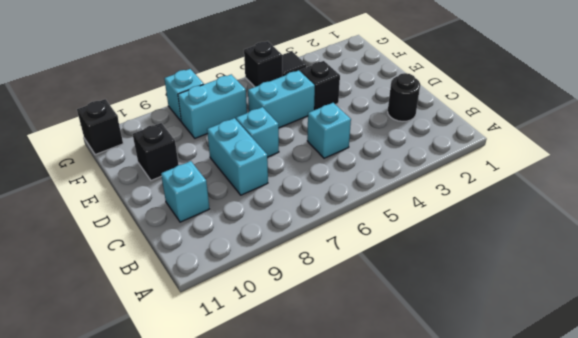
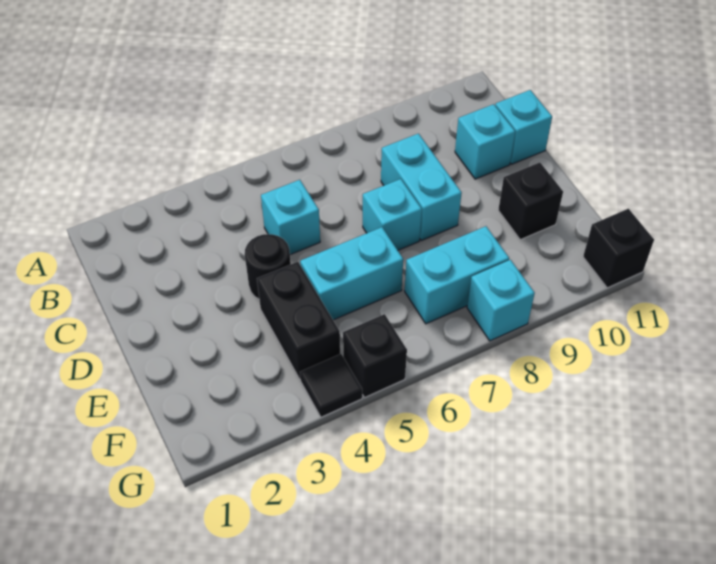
black 1x1 round brick [388,73,420,121] -> black 1x1 round brick moved to [245,234,291,299]
none -> cyan 1x1 brick [495,90,552,164]
black 1x1 brick [300,61,340,110] -> black 1x2 brick [257,262,340,379]

